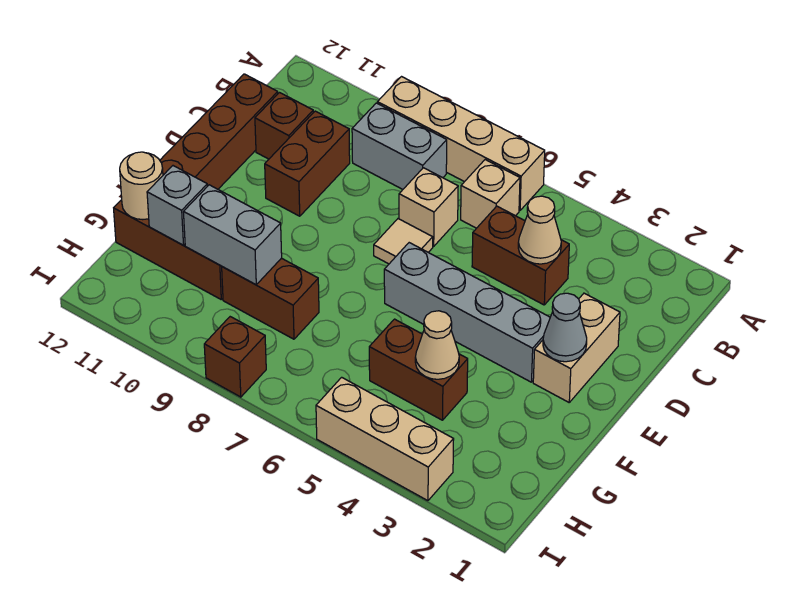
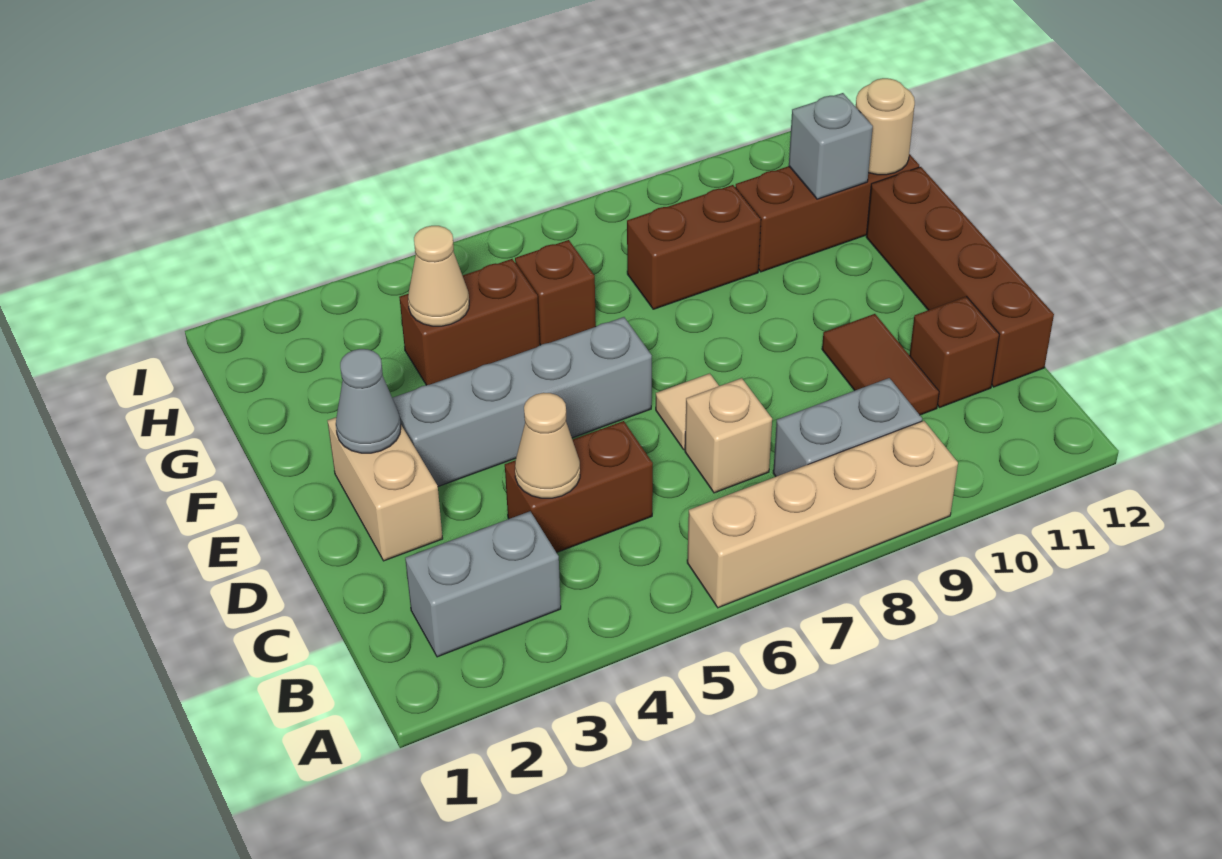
tan 1x1 brick [461,160,520,228] -> none
brown 1x2 brick [265,111,350,216] -> brown 1x2 tile [822,314,939,415]
grey 1x2 brick [184,185,282,285] -> grey 1x2 brick moved to [405,511,561,657]
tan 1x3 brick [316,377,454,501] -> none
brown 1x1 brick [204,317,266,397] -> brown 1x1 brick moved to [515,240,596,345]

